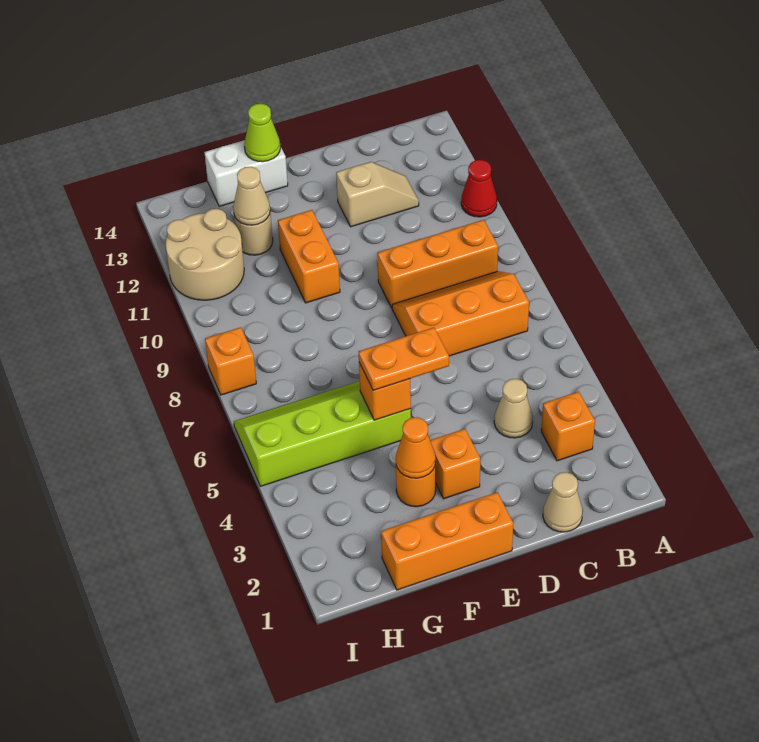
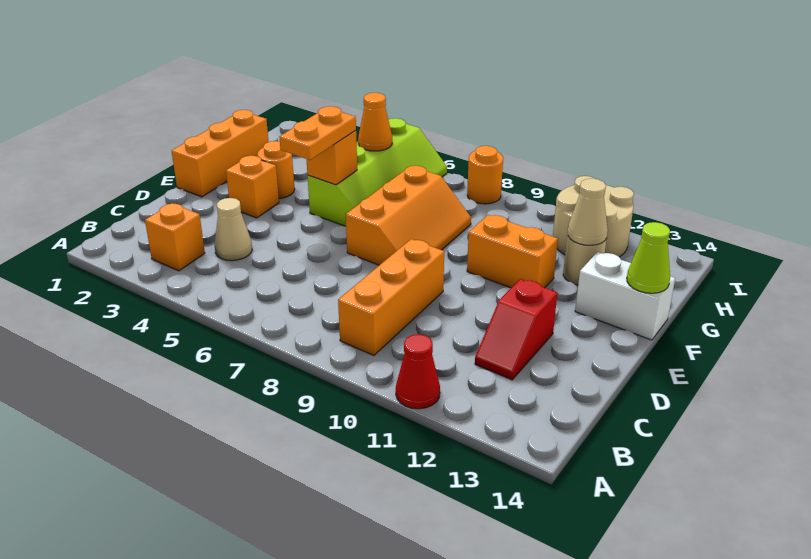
orange 2x3 slope [392,271,529,356] -> orange 2x3 slope moved to [346,166,471,265]
tan 1x1 cone [543,472,583,532] -> none
tan 1x2 slope [336,162,419,227] -> red 1x2 slope [475,279,557,380]
orange 1x1 cone [396,417,436,478] -> orange 1x1 cone moved to [358,93,392,151]
white 1x2 brick [204,140,288,206] -> white 1x2 brick turned to [575,252,675,340]
orange 1x1 brick [205,327,256,395] -> orange 1x1 round brick [467,146,503,204]

